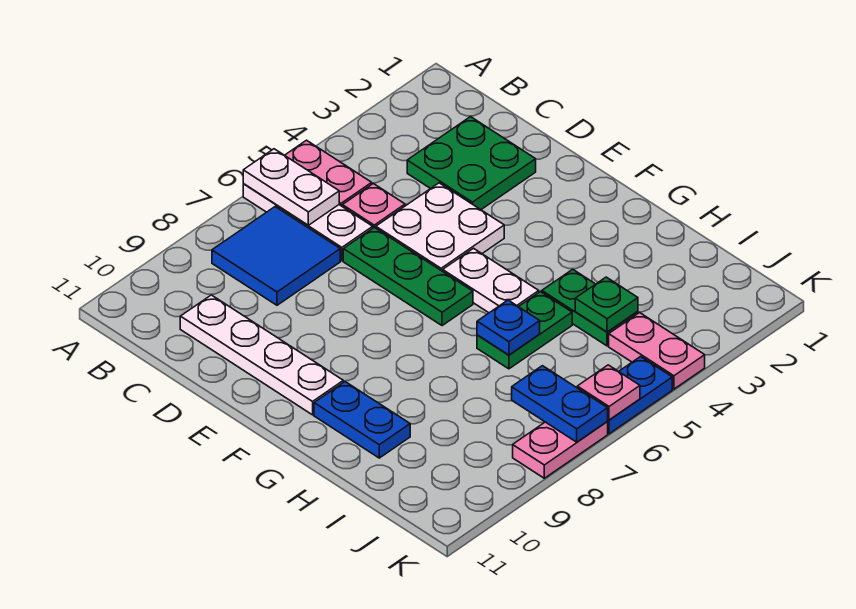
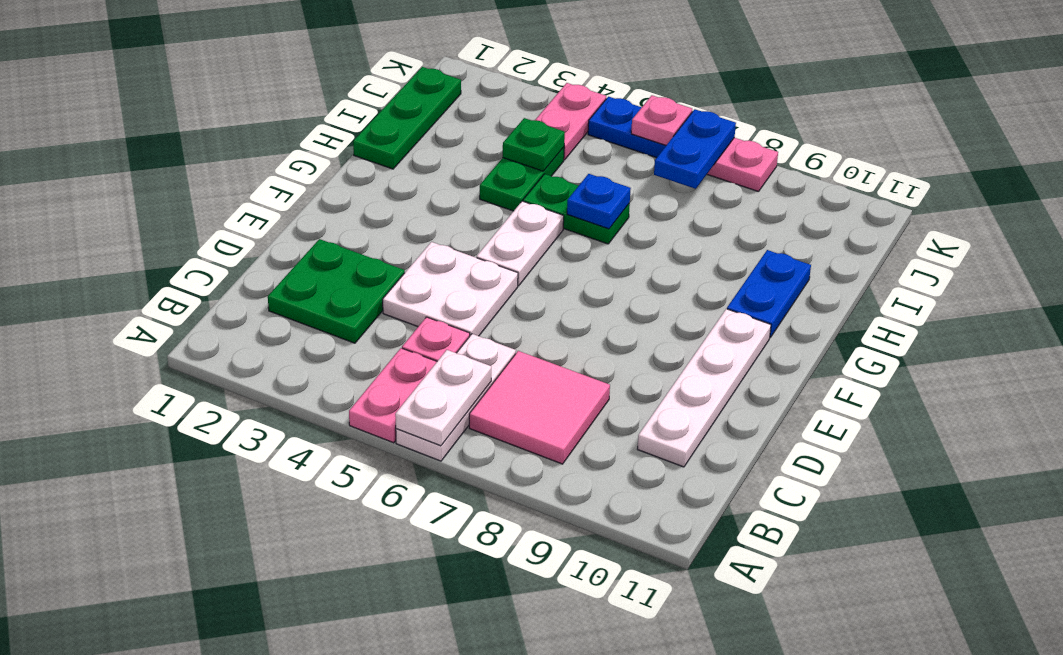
blue 2x2 tile [212,207,340,305] -> pink 2x2 tile [469,351,610,464]
green 1x3 plate [343,227,473,326] -> green 1x3 plate moved to [353,67,461,169]

